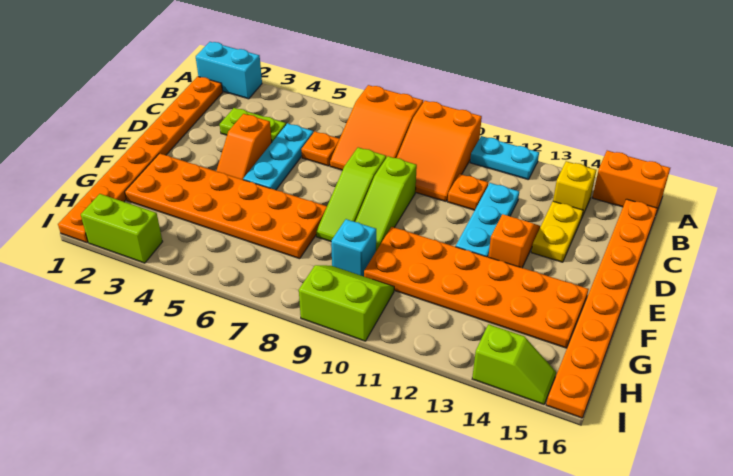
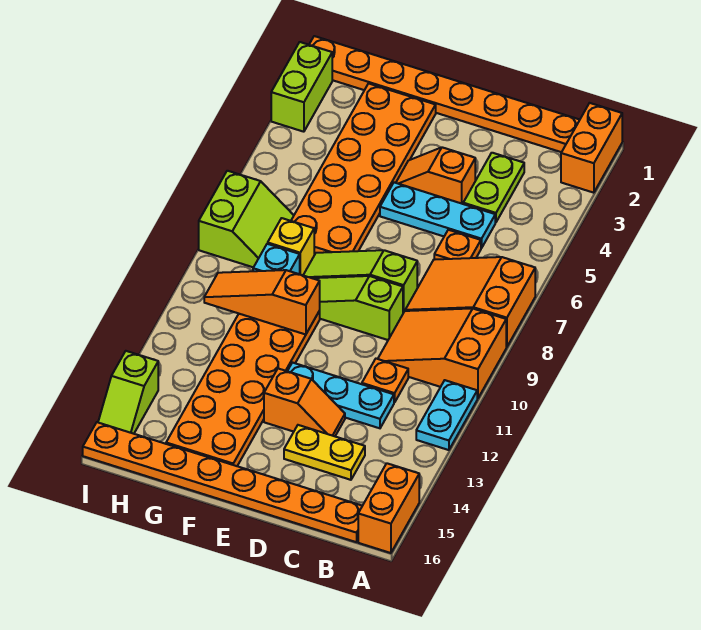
cyan 1x2 brick [196,42,262,99] -> orange 1x2 brick [561,103,622,193]
yellow 1x1 brick [553,161,596,217] -> yellow 1x1 brick moved to [268,218,314,275]
none -> orange 1x3 slope [204,270,320,335]
lime 2x2 slope [299,265,394,341] -> lime 2x2 slope moved to [199,171,294,267]

